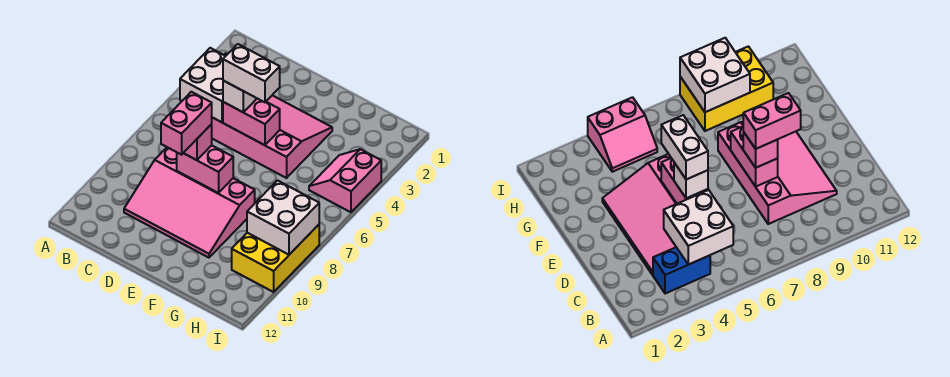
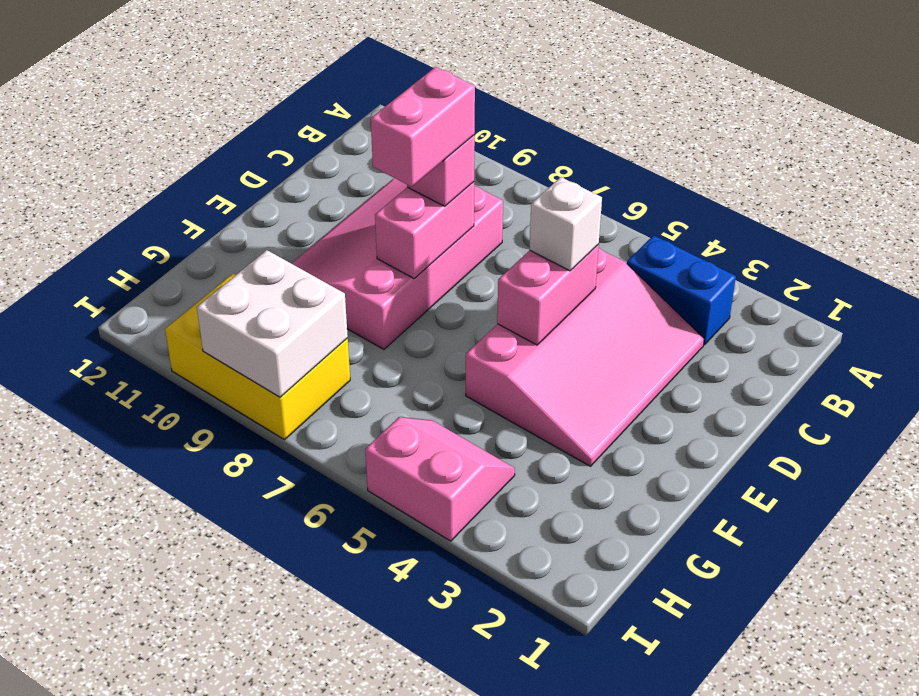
white 2x2 brick [180,48,225,122] -> none
white 1x2 brick [223,44,280,102] -> none
pink 1x2 brick [161,92,212,155] -> pink 1x2 brick turned to [371,67,475,187]

